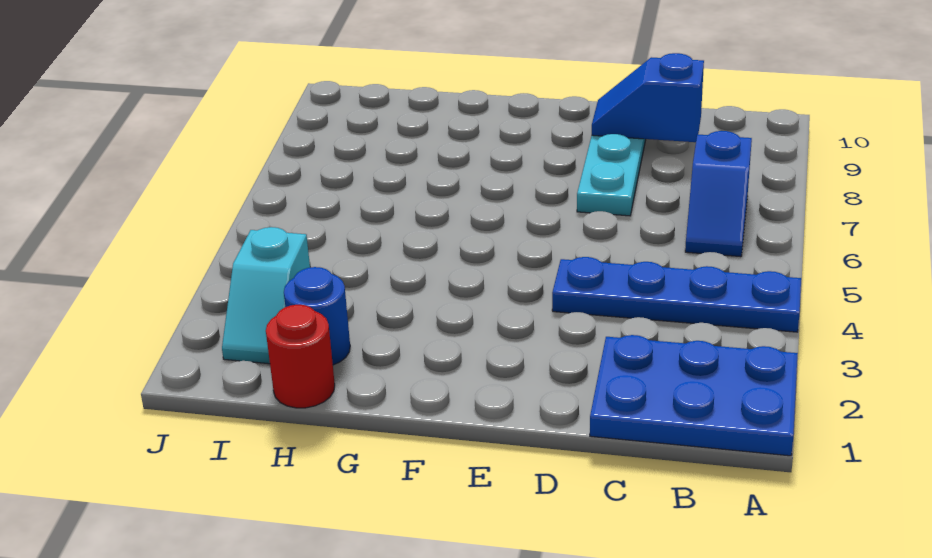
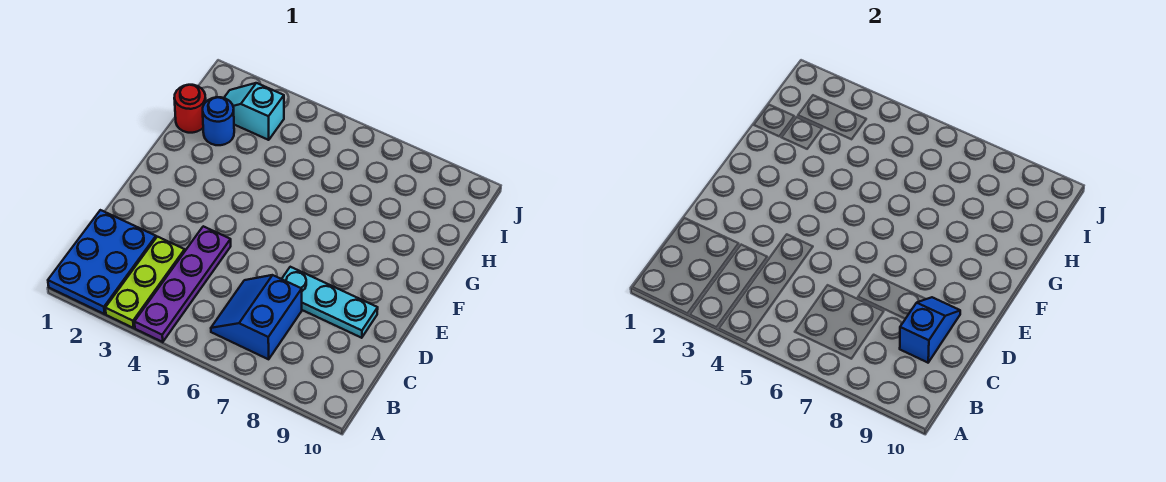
none -> lime 1x3 plate [105,237,185,328]
blue 1x4 plate [552,257,801,332] -> purple 1x4 plate [135,226,231,342]
blue 1x2 slope [685,131,752,257] -> blue 2x2 slope [211,275,302,359]

